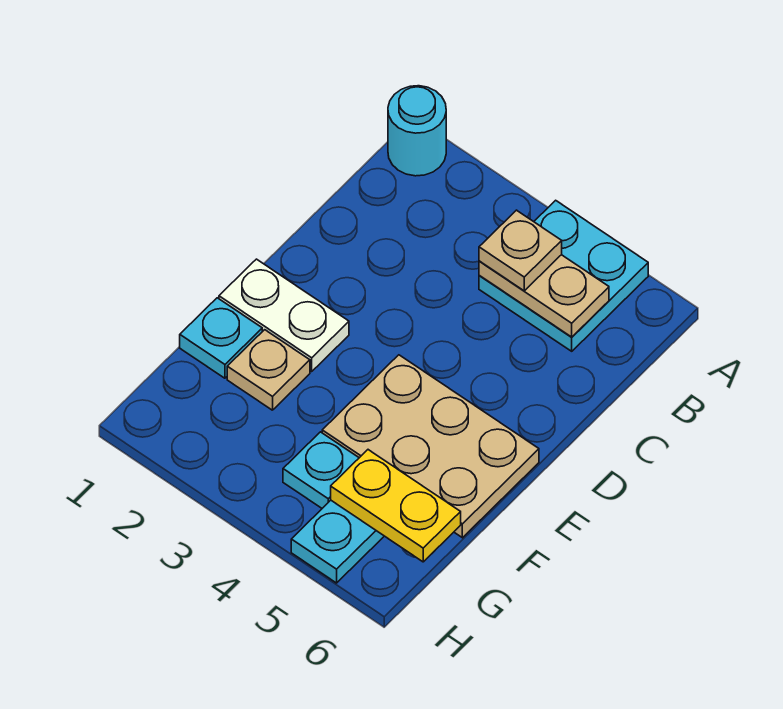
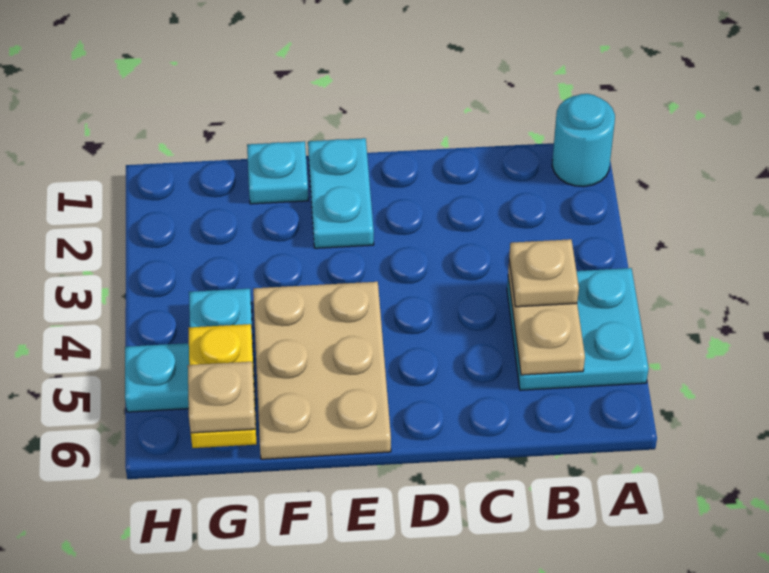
white 1x2 plate [219,259,349,371] -> cyan 1x2 plate [308,138,374,248]
tan 1x1 plate [227,330,310,410] -> tan 1x1 plate moved to [188,362,255,433]

